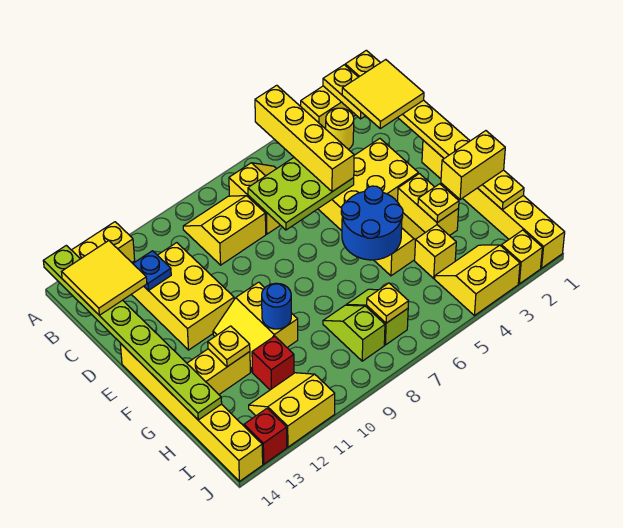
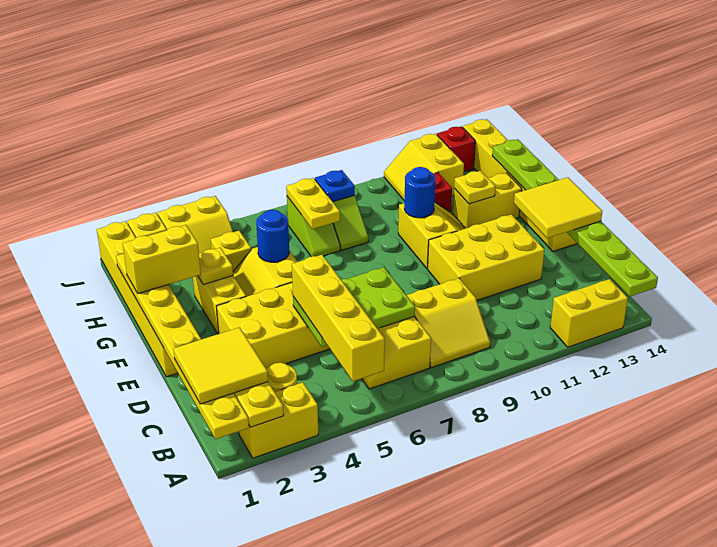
yellow 2x2 tile [62,241,147,315] -> yellow 2x2 tile moved to [514,177,602,238]
yellow 2x3 brick [132,243,234,350] -> yellow 2x3 brick turned to [428,214,544,300]
blue 1x1 plate [133,251,171,290] -> blue 1x1 plate moved to [315,170,355,202]
blue 2x2 round brick [341,186,403,260] -> blue 1x1 round brick [256,210,289,262]
yellow 1x1 plate [367,283,409,323] -> yellow 1x2 plate [286,178,340,229]
yellow 2x2 slope [249,373,335,447] -> yellow 2x2 slope turned to [384,134,464,200]

